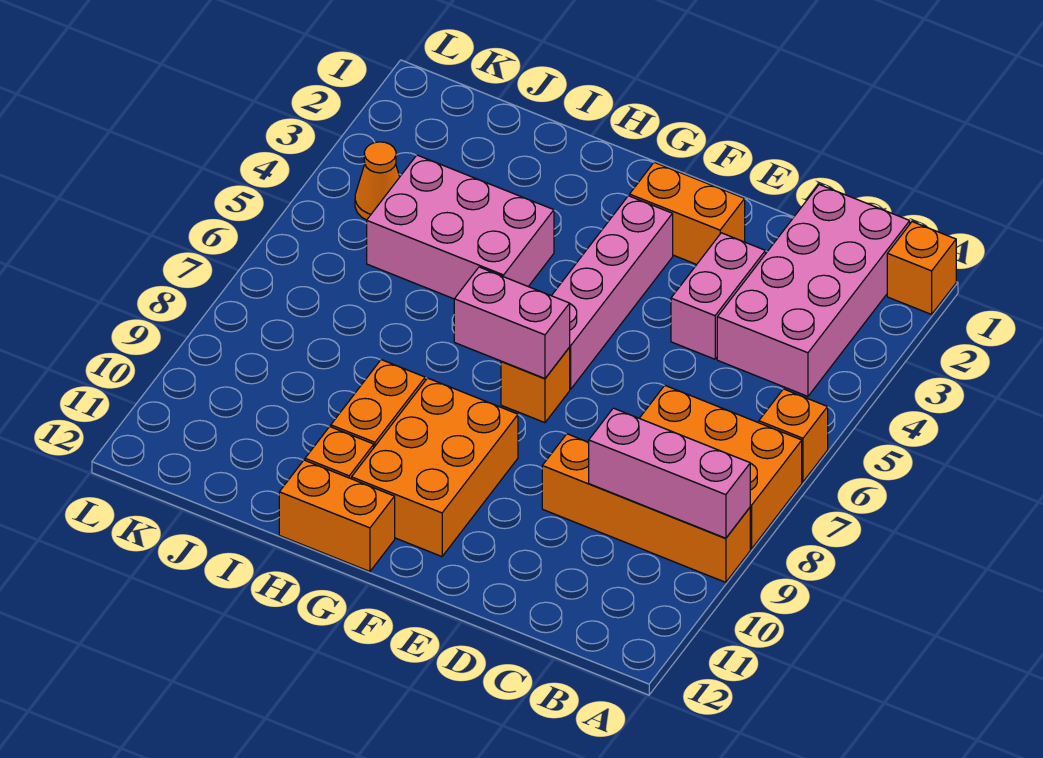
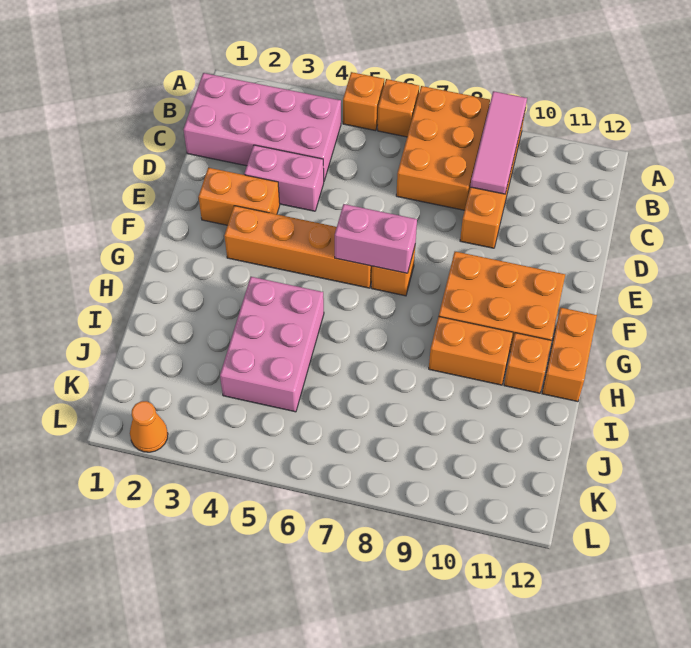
orange 1x1 brick [887,222,956,314] -> orange 1x1 brick moved to [343,72,384,131]
pink 1x3 brick [589,408,750,538] -> pink 1x3 tile [470,91,527,194]
orange 1x2 brick [630,162,745,265] -> orange 1x2 brick turned to [198,168,280,225]
pink 1x4 brick [552,196,673,389] -> orange 1x4 brick [224,206,372,288]
pink 1x2 brick [454,267,570,378] -> pink 1x2 brick turned to [335,204,417,273]
orange 1x1 cone [355,142,400,220] -> orange 1x1 cone moved to [130,401,168,452]

